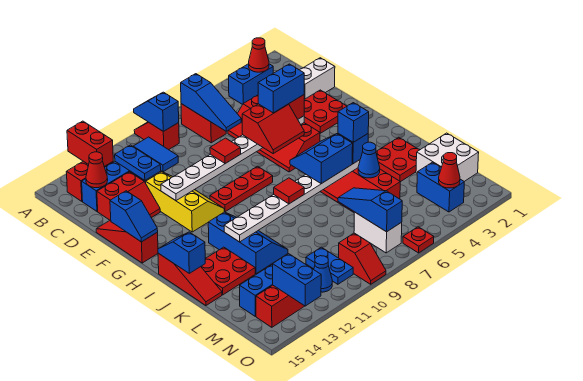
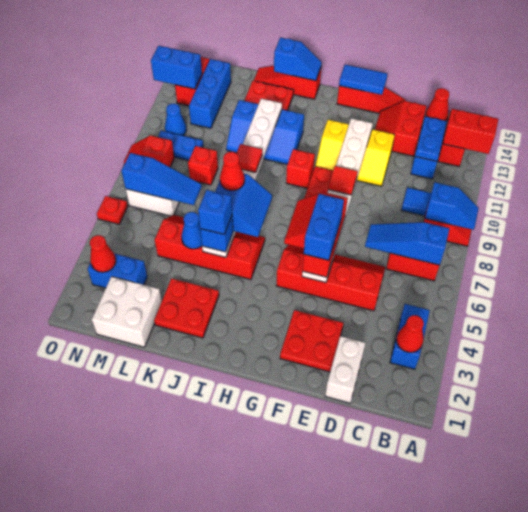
blue 1x2 plate [115,145,161,180] -> blue 1x2 plate turned to [415,116,447,161]
blue 1x2 slope [110,191,158,242] -> blue 1x2 tile [339,65,387,95]
none -> red 1x1 brick [286,149,315,188]
none -> red 1x1 cone [220,152,245,191]
none -> red 1x1 brick [188,146,218,185]

